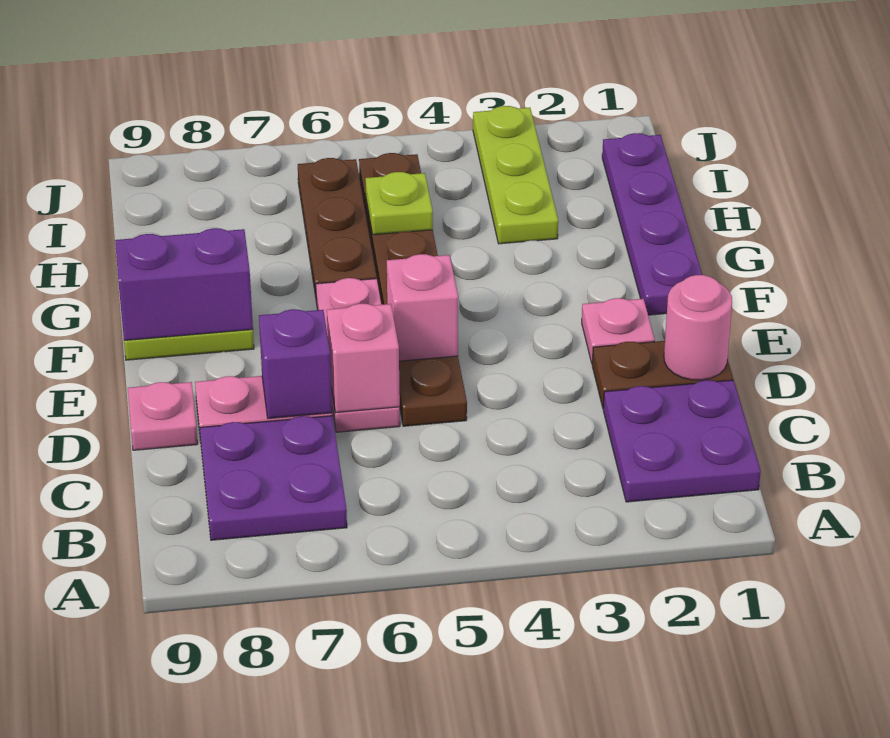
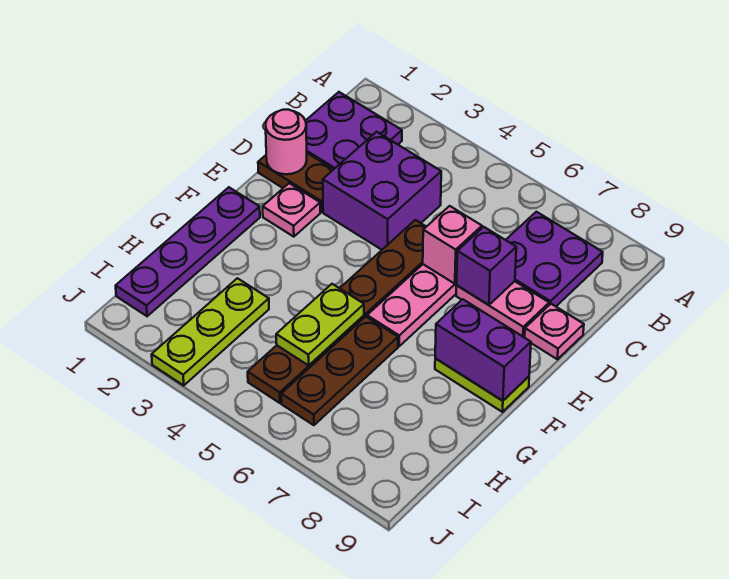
none -> purple 2x2 brick [323,132,441,250]
pink 1x1 brick [387,254,458,361] -> none
lime 1x1 plate [365,172,433,235] -> lime 1x2 plate [276,284,364,365]

